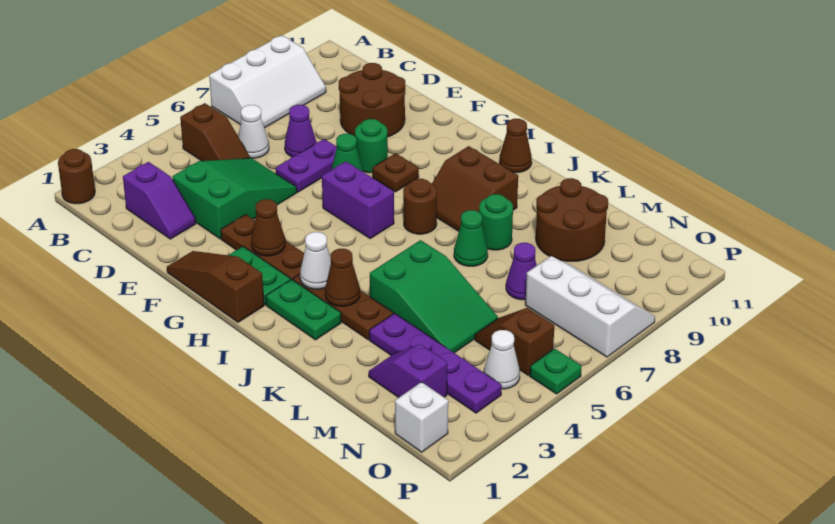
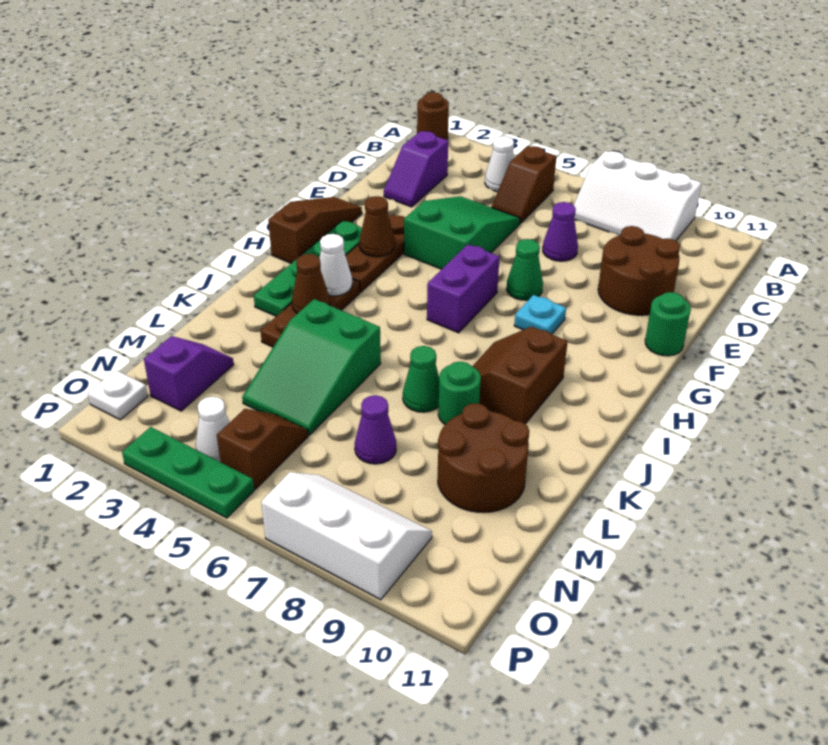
white 1x1 cone [238,105,269,158] -> white 1x1 cone moved to [485,136,514,192]
green 2x3 slope [173,158,297,239] -> green 2x3 slope turned to [404,196,520,269]
purple 1x2 plate [275,139,336,192] -> none
green 1x1 round brick [355,119,388,173] -> green 1x1 round brick moved to [645,292,691,356]
brown 1x1 plate [372,153,419,192] -> cyan 1x1 plate [514,295,566,334]
brown 1x1 round brick [403,179,437,234] -> none
brown 1x1 cone [500,119,532,173] -> none
purple 1x4 plate [369,313,502,413] -> none
white 2x3 slope [525,256,655,357] -> white 2x3 slope turned to [261,472,432,600]
white 1x1 brick [395,382,448,452] -> white 1x1 plate [88,370,148,420]
green 1x1 plate [530,349,582,394] -> green 1x3 plate [122,427,254,518]

